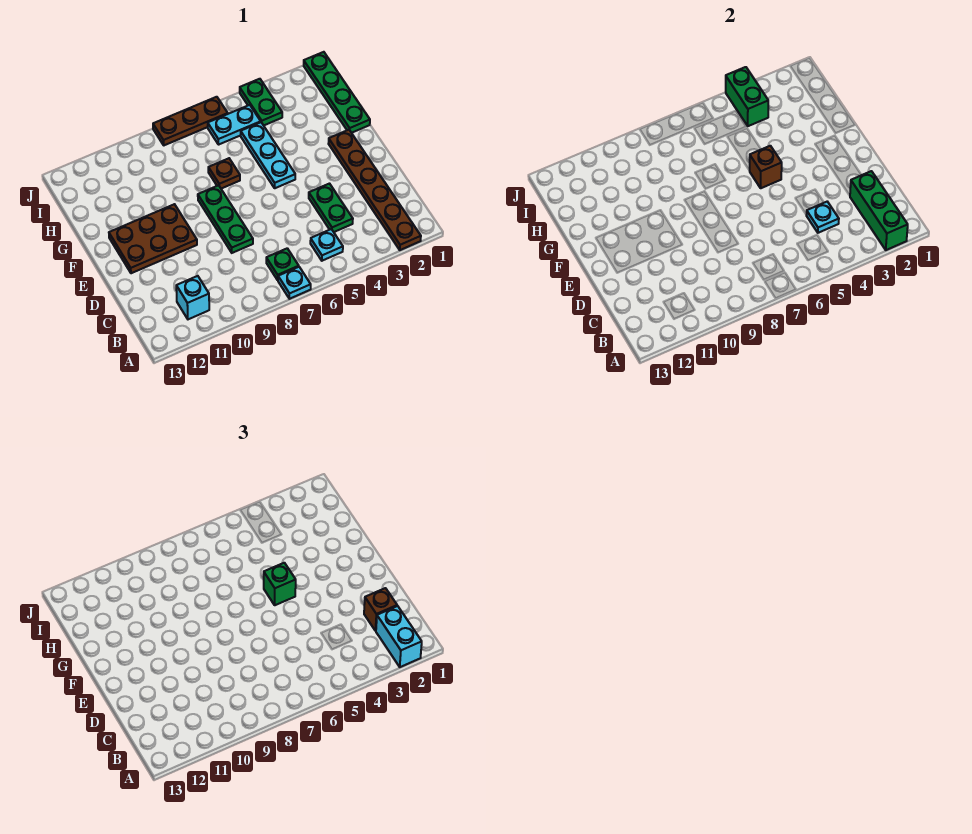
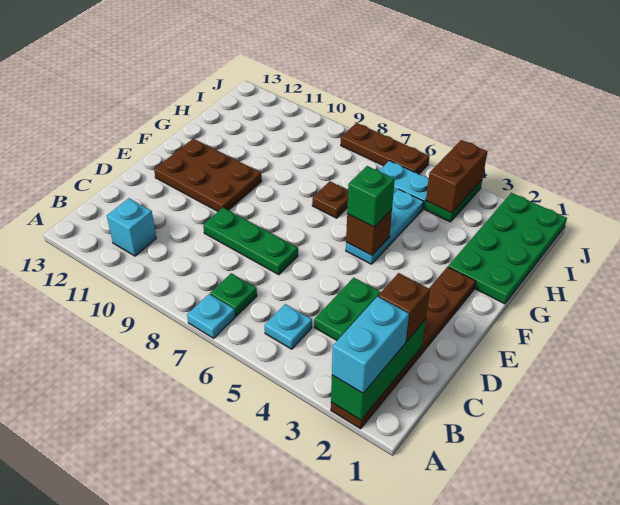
cyan 1x1 plate [806,202,839,233] -> none
green 1x3 plate [198,185,253,253] -> green 1x3 plate turned to [203,208,298,275]
green 1x4 plate [304,52,370,133] -> green 2x4 plate [448,193,567,304]
green 1x2 brick [726,67,768,126] -> brown 1x2 brick [426,140,487,213]

